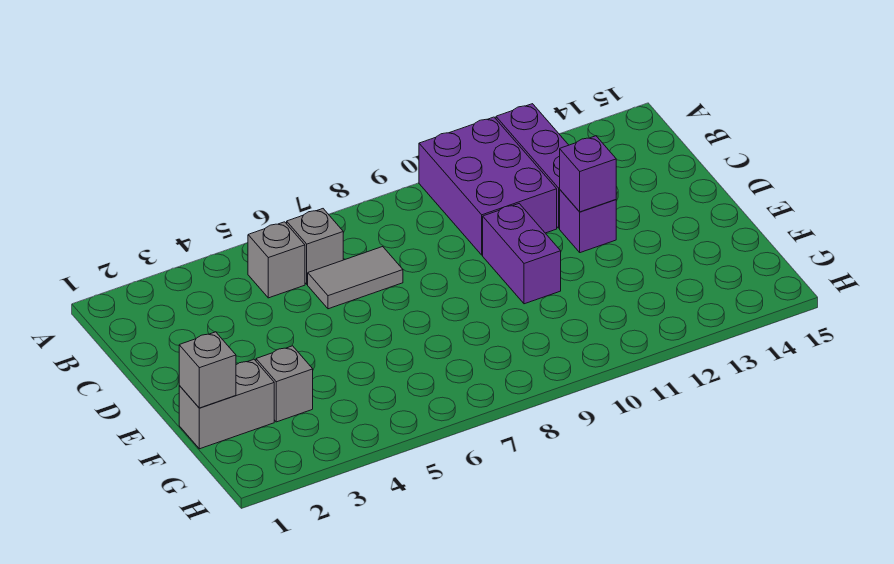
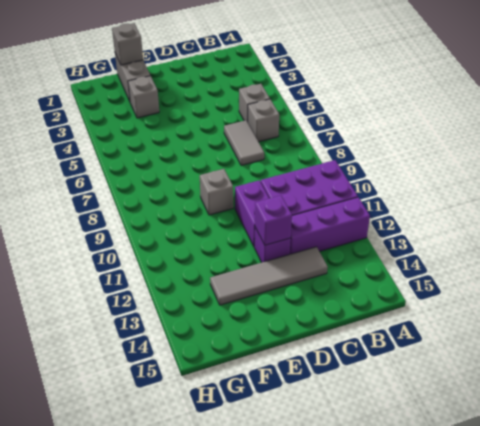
none -> grey 1x4 tile [210,247,328,305]
purple 1x2 brick [483,204,561,304] -> purple 1x2 brick turned to [235,180,269,246]
none -> grey 1x1 brick [200,169,233,215]

